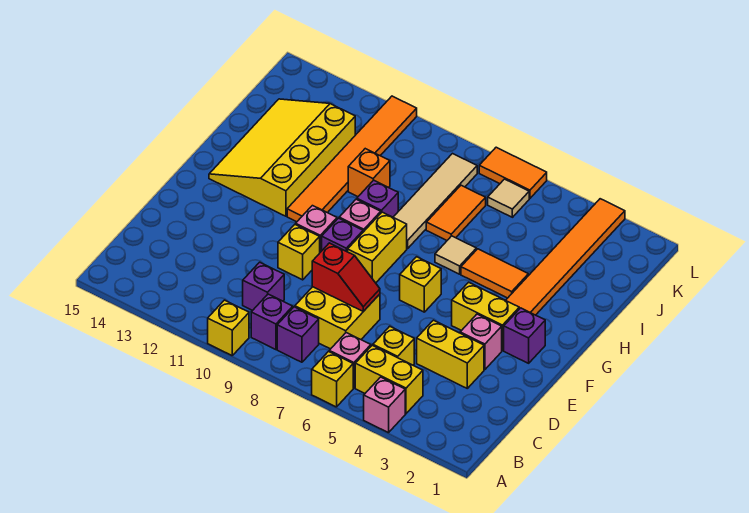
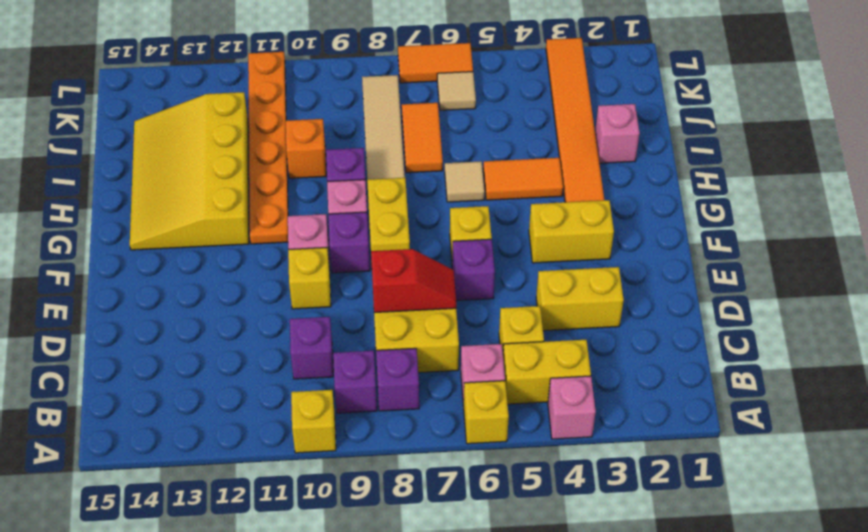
pink 1x1 brick [460,314,502,370] -> pink 1x1 brick moved to [595,104,640,163]
purple 1x1 brick [504,308,545,363] -> purple 1x1 brick moved to [452,239,495,301]
orange 1x6 tile [287,96,417,222] -> orange 1x6 plate [248,52,288,244]

